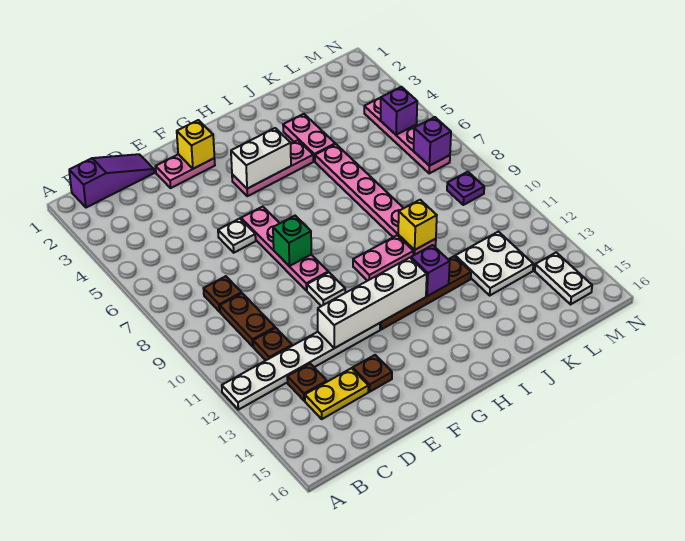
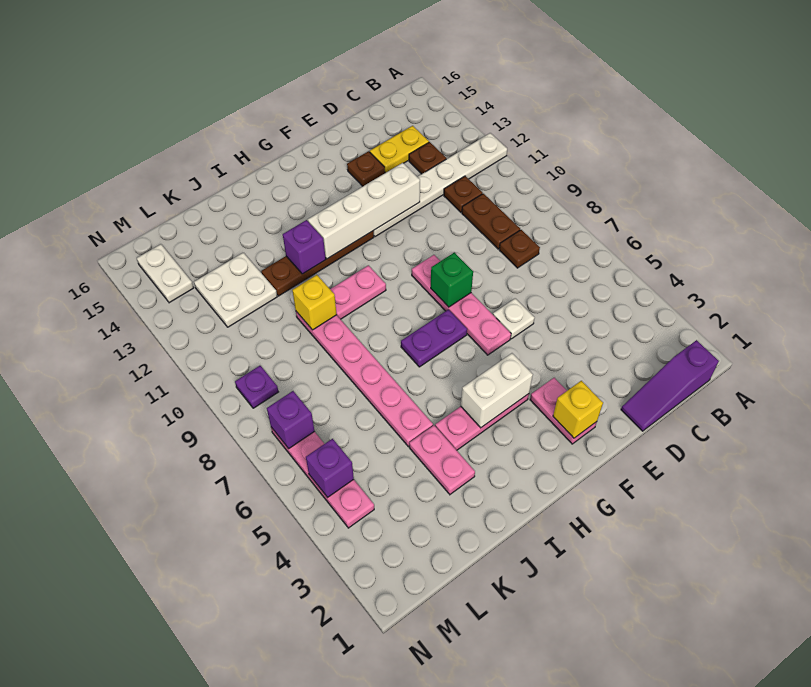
pink 1x2 plate [155,154,215,188] -> pink 1x2 plate turned to [530,378,597,444]
white 1x1 plate [307,272,345,306] -> none
none -> purple 1x2 plate [401,310,467,367]

